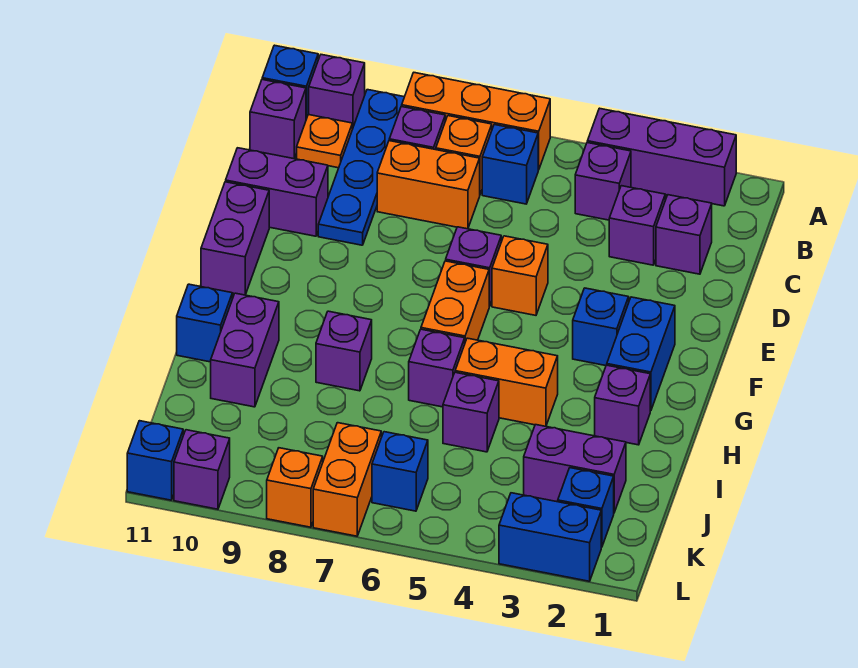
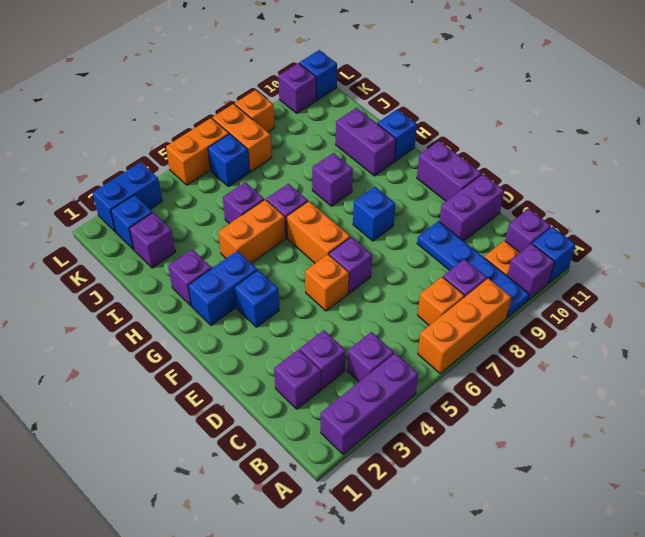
blue 1x1 brick [482,125,538,204] -> blue 1x1 brick moved to [353,187,395,241]
orange 1x2 brick [377,141,480,229] -> orange 1x2 brick moved to [166,118,229,185]
blue 1x2 brick [607,297,675,411] -> blue 1x2 brick turned to [188,251,257,325]
purple 1x2 brick [524,425,626,512] -> purple 1x1 brick [129,213,175,268]

